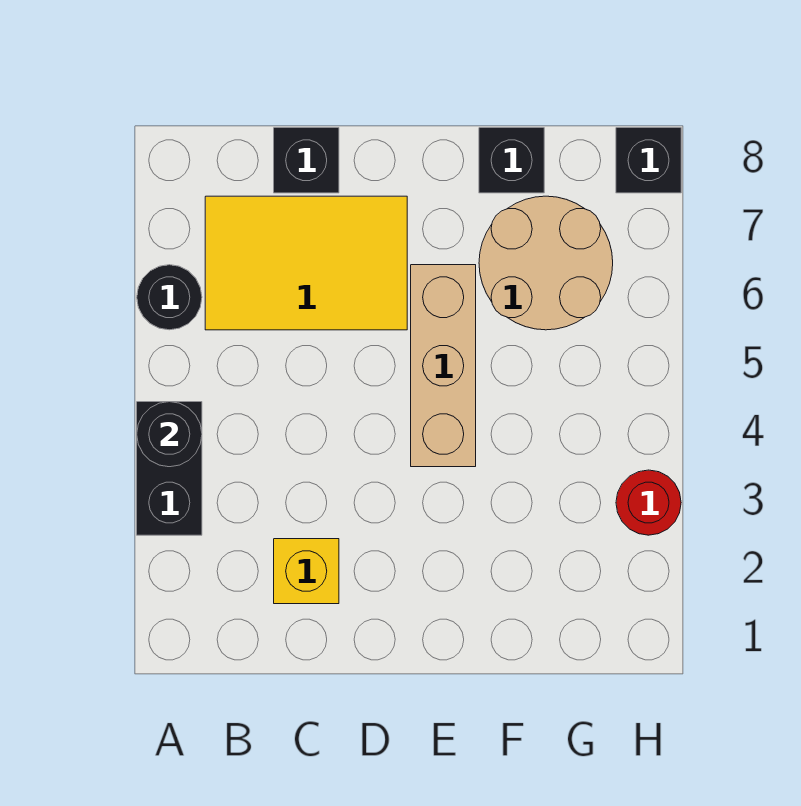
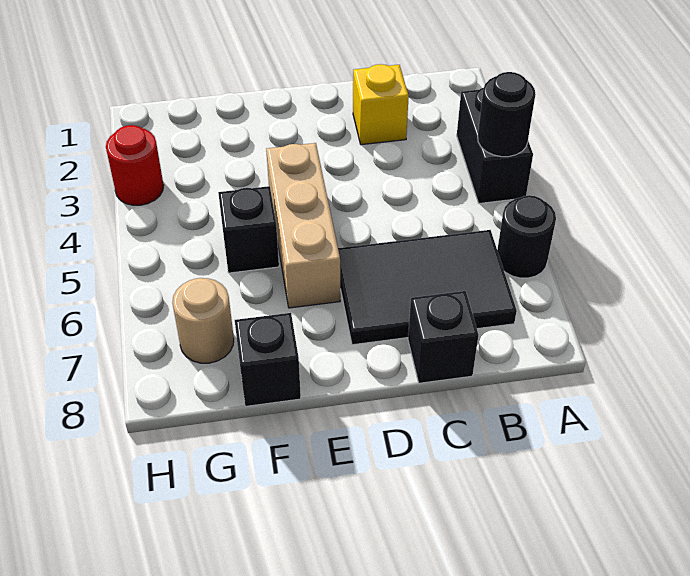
yellow 2x3 tile [205,196,407,330] -> black 2x3 tile [338,230,517,345]
tan 2x2 round brick [479,196,613,330] -> tan 1x1 round brick [173,278,234,363]
black 1x1 brick [616,128,681,193] -> black 1x1 brick moved to [218,186,279,273]

